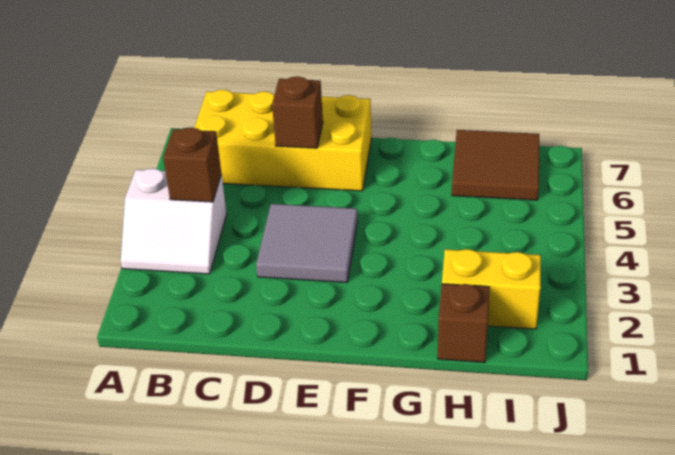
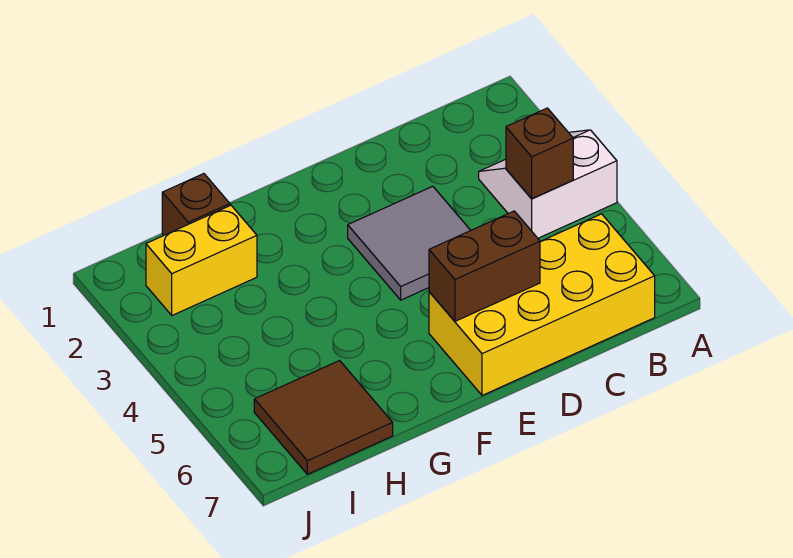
brown 1x1 brick [272,76,323,148] -> brown 1x2 brick [429,211,540,321]

